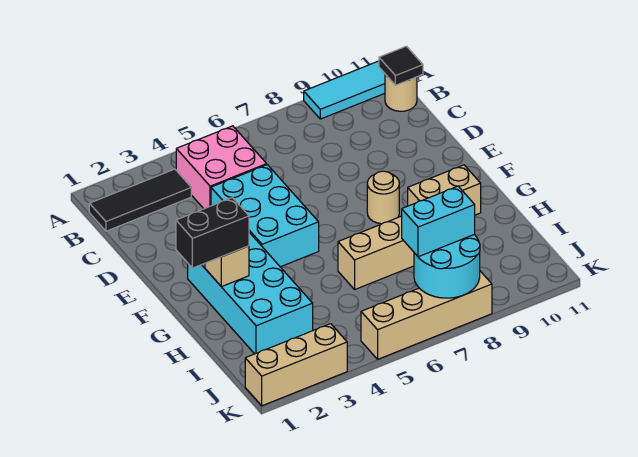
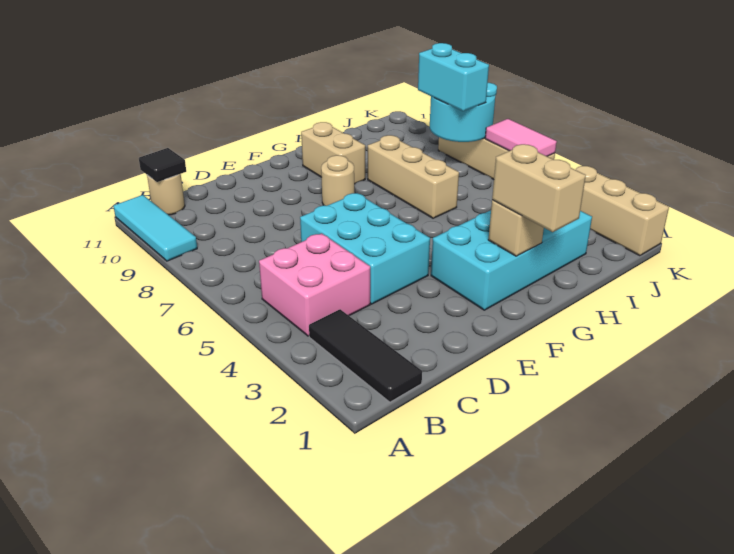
cyan 2x3 brick [211,165,319,267] -> cyan 2x3 brick turned to [300,193,430,304]
black 1x2 brick [176,198,249,268] -> tan 1x2 brick [492,144,586,232]
none -> pink 1x2 tile [485,119,557,156]

